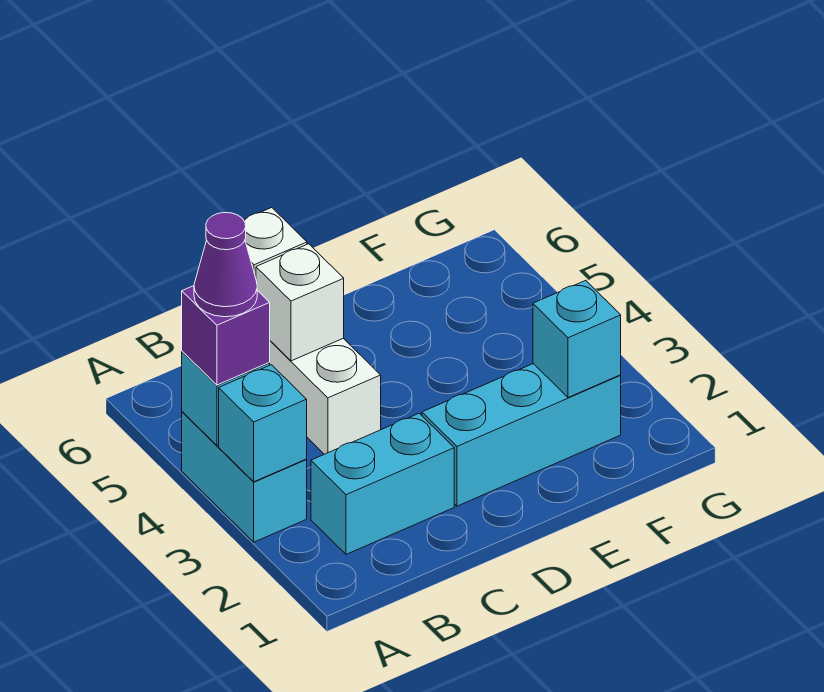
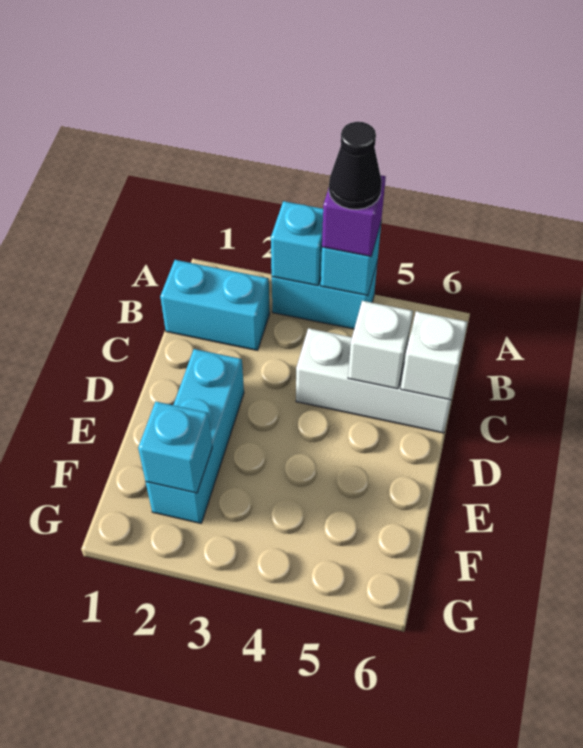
purple 1x1 cone [194,213,257,317] -> black 1x1 cone [329,122,382,210]
cyan 1x2 brick [311,413,454,554] -> cyan 1x2 brick turned to [160,260,270,350]

